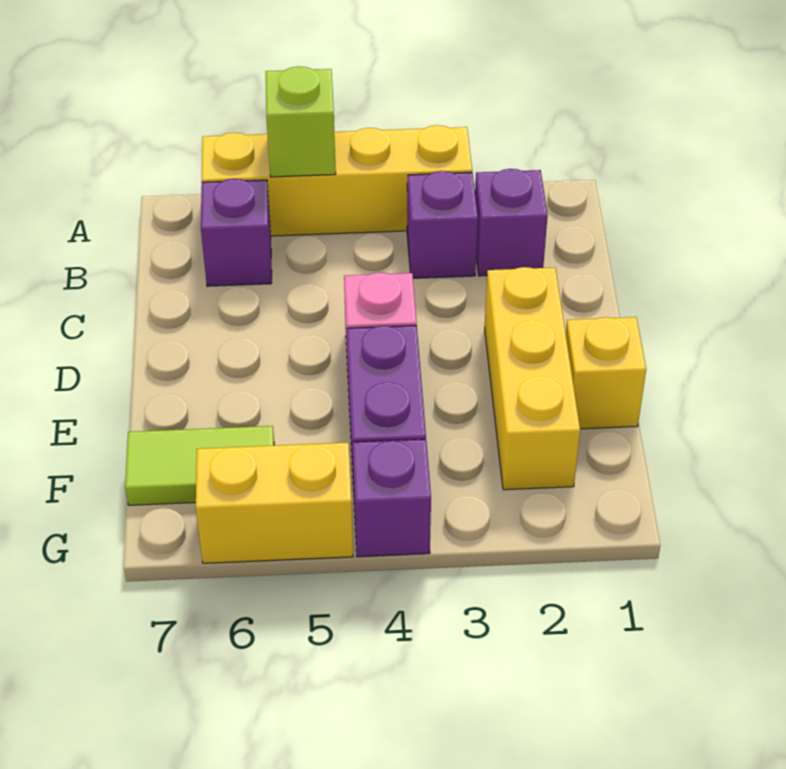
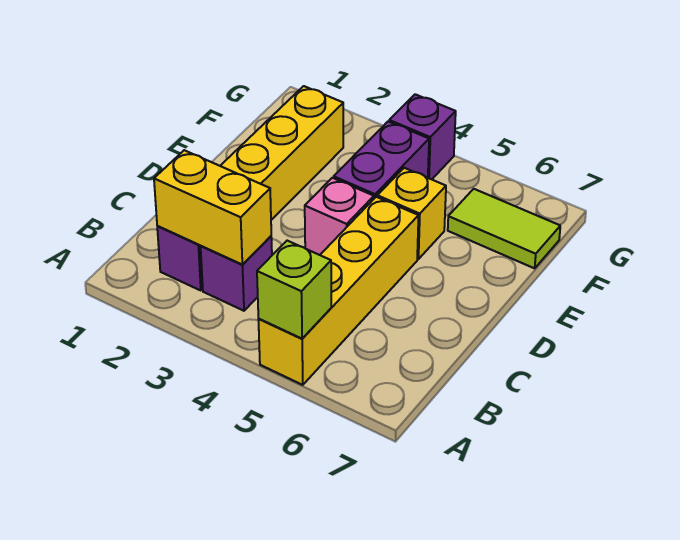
yellow 1x4 brick [202,125,472,236] -> yellow 1x4 brick turned to [258,197,419,385]
purple 1x1 brick [201,179,272,286] -> none
yellow 1x1 brick [566,317,646,429] -> yellow 1x1 brick moved to [377,168,446,259]
yellow 1x2 brick [196,442,353,563] -> yellow 1x2 brick moved to [154,150,271,265]

